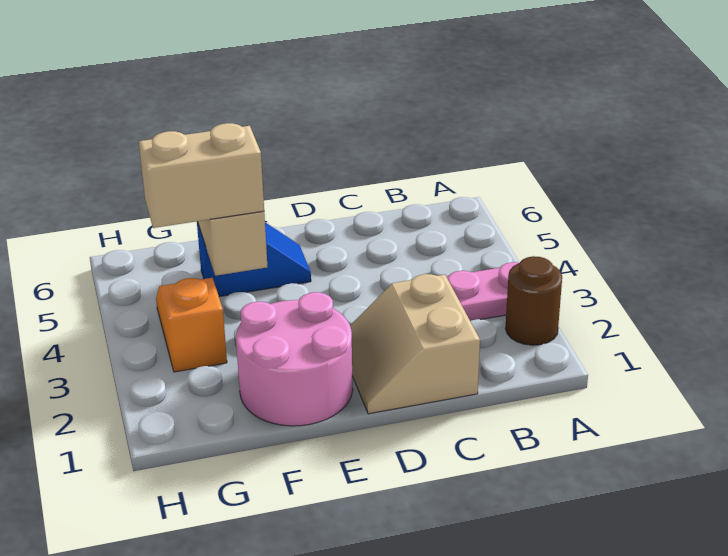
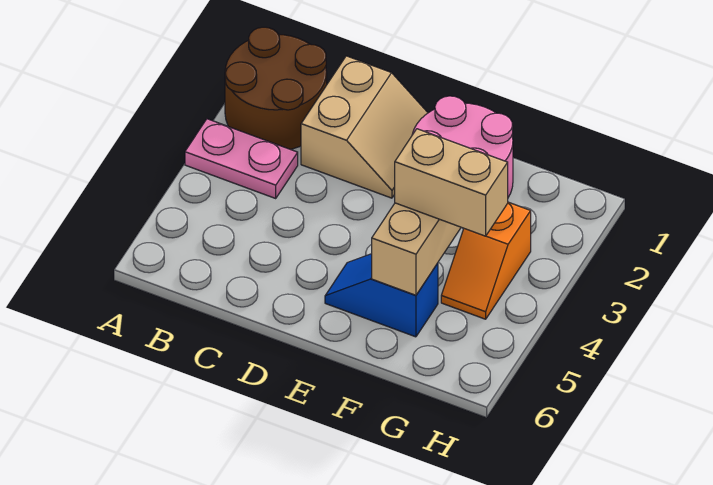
brown 1x1 round brick [505,256,562,345] -> brown 2x2 round brick [225,27,327,149]

